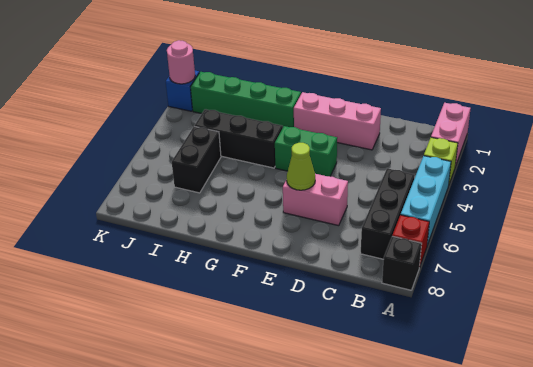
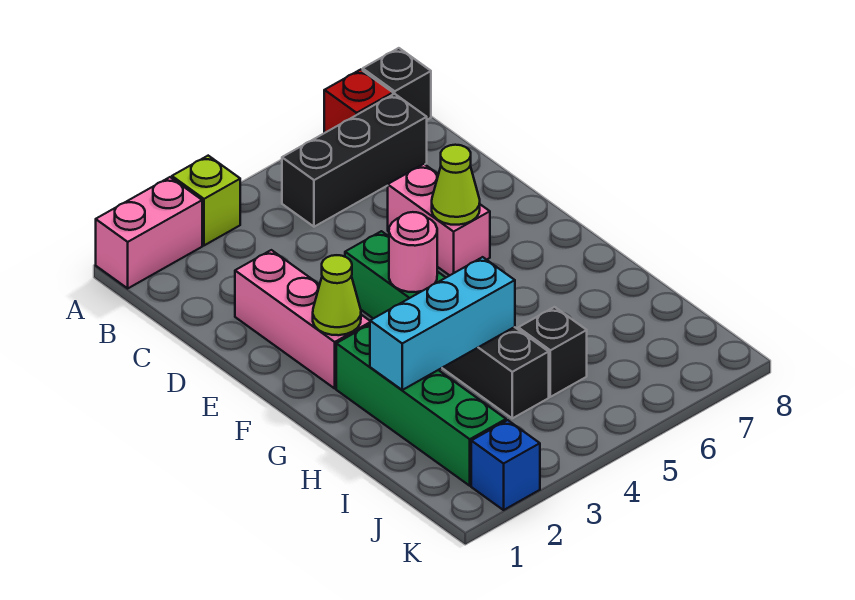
cyan 1x3 brick [401,156,451,245] -> cyan 1x3 brick moved to [370,257,515,390]
none -> lime 1x1 cone [313,255,361,335]
black 1x2 brick [172,126,221,193] -> black 1x1 brick [518,307,587,397]
pink 1x1 round brick [167,40,195,84] -> pink 1x1 round brick moved to [389,212,437,292]

